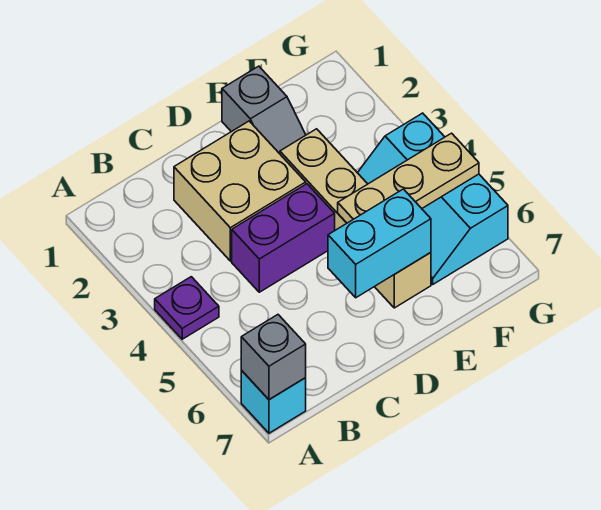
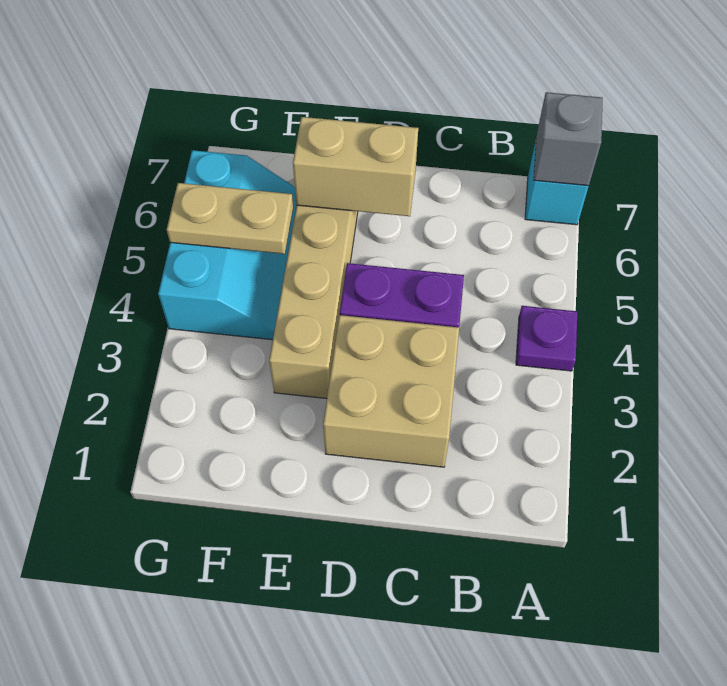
cyan 1x2 brick [328,189,431,298] -> tan 1x2 brick [293,117,418,216]
grey 1x2 slope [222,66,306,154] -> none
tan 1x3 plate [338,133,479,223] -> tan 1x2 plate [167,183,293,254]

